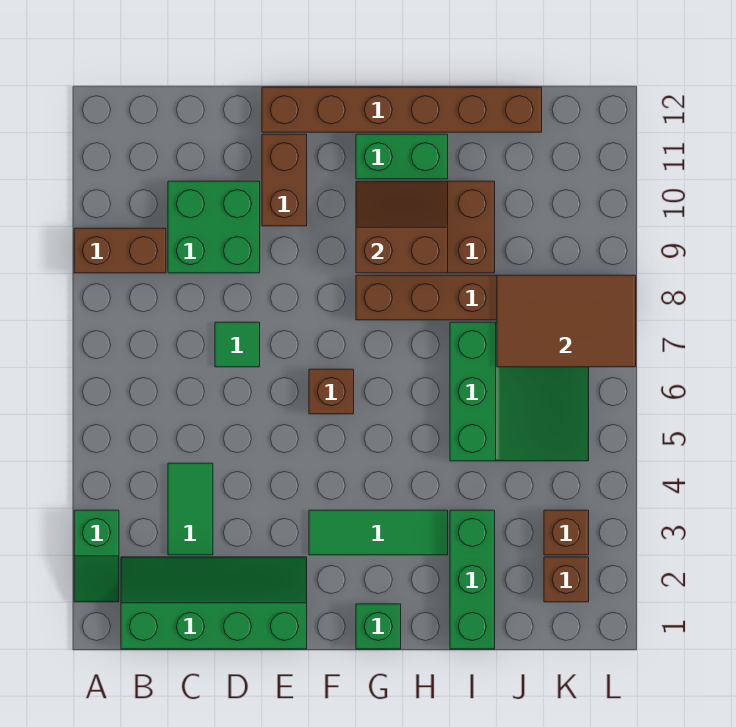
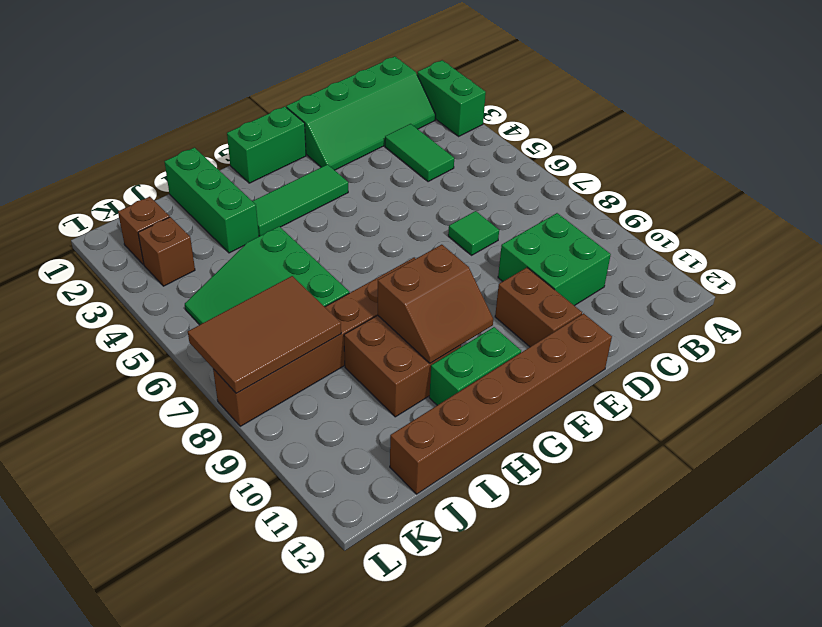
green 1x2 slope [74,510,119,602] -> green 1x2 brick [417,60,486,136]
brown 1x2 brick [74,228,166,273] -> none
brown 1x1 brick [309,369,354,414] -> none
green 1x1 brick [356,604,401,649] -> green 1x2 brick [227,107,306,183]

